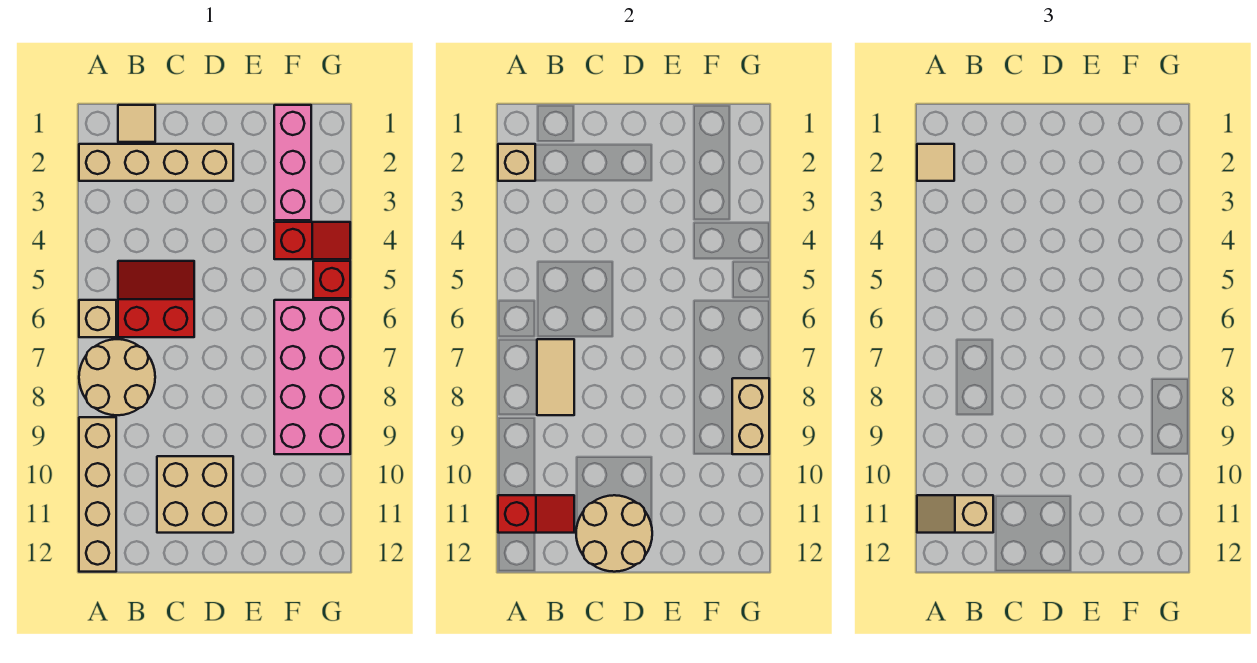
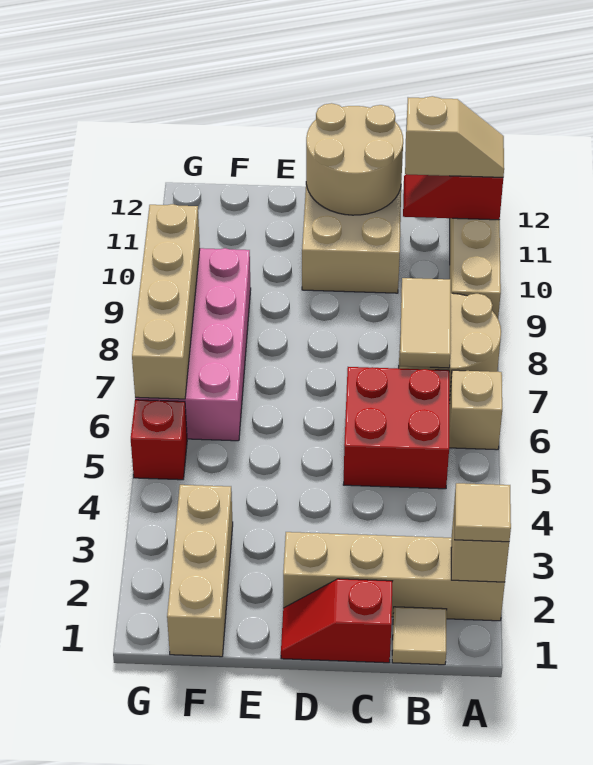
red 2x2 slope [118,261,194,337] -> red 2x2 brick [343,367,449,489]
pink 1x3 brick [274,105,311,220] -> tan 1x3 brick [167,485,233,657]
red 1x2 slope [274,222,350,259] -> red 1x2 slope moved to [281,579,392,663]
tan 1x2 brick [732,378,769,454] -> tan 1x4 brick [132,204,200,399]

